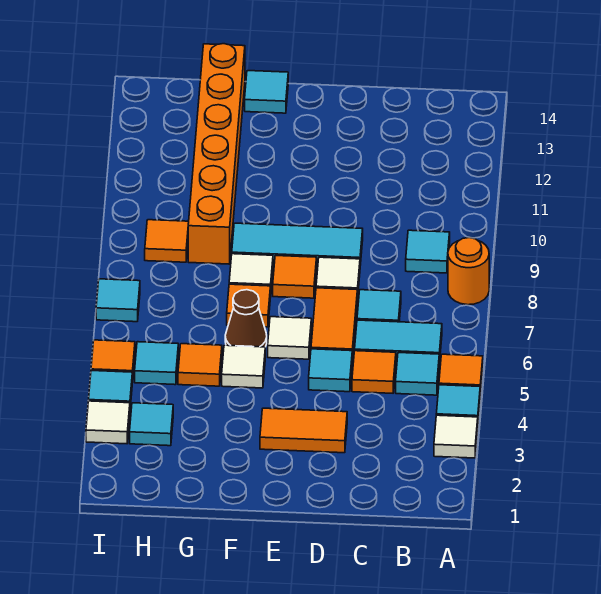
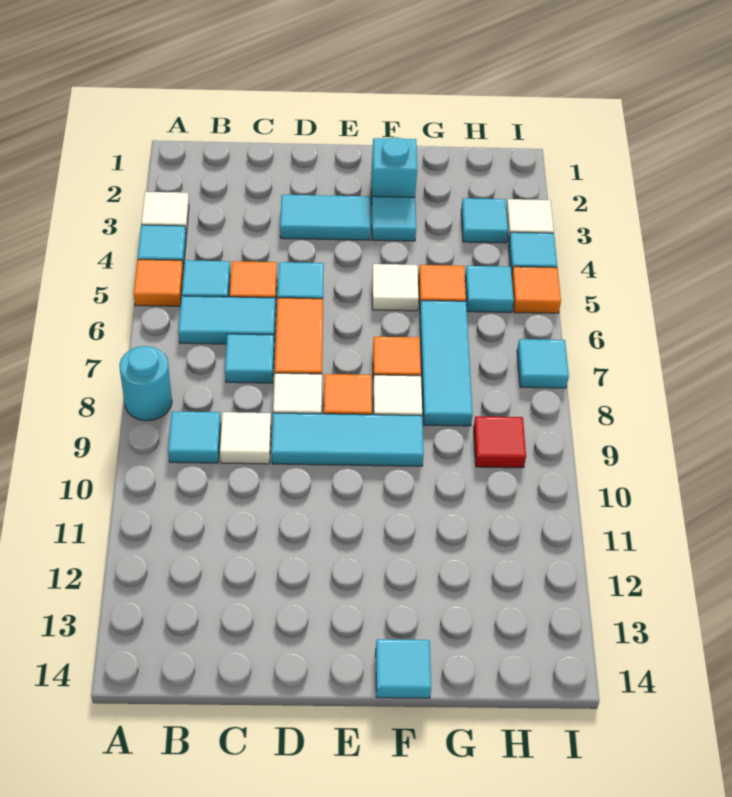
orange 1x1 round brick [448,238,489,305] -> cyan 1x1 round brick [119,346,172,421]
orange 1x2 tile [260,408,347,453] -> cyan 1x2 tile [280,195,370,240]
white 1x1 tile [268,317,311,359] -> white 1x1 tile moved to [220,412,271,464]
none -> cyan 1x1 brick [371,137,417,205]
none -> cyan 1x1 tile [372,196,416,241]
brown 1x1 cone [225,290,267,347] -> none
none -> cyan 1x3 tile [420,301,473,426]
orange 1x6 brick [188,44,245,264] -> none
orange 1x1 tile [145,220,189,262] -> red 1x1 tile [474,416,526,468]

